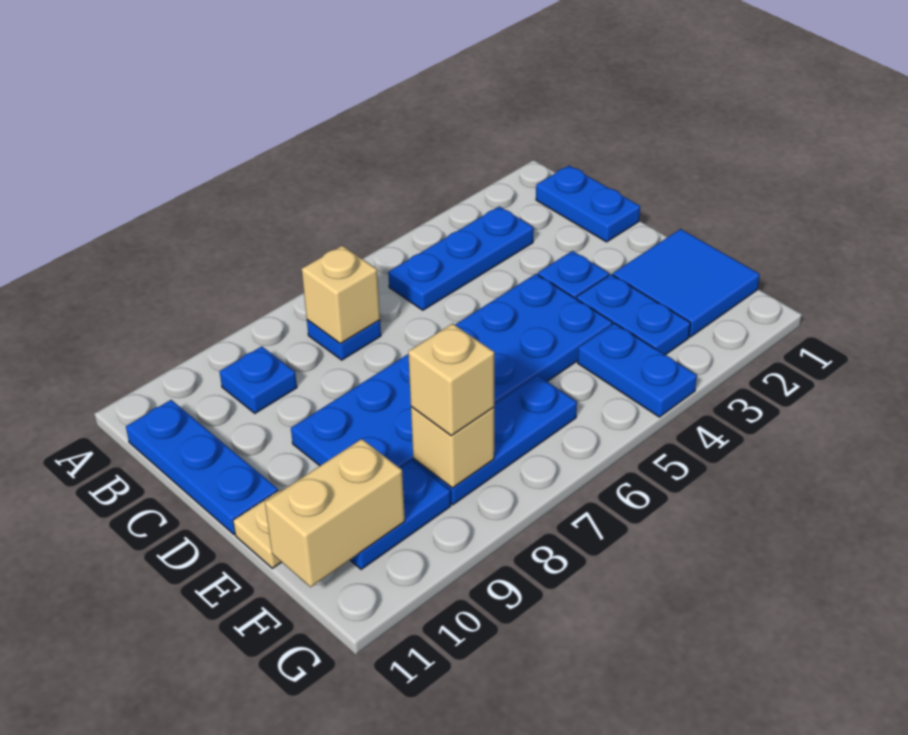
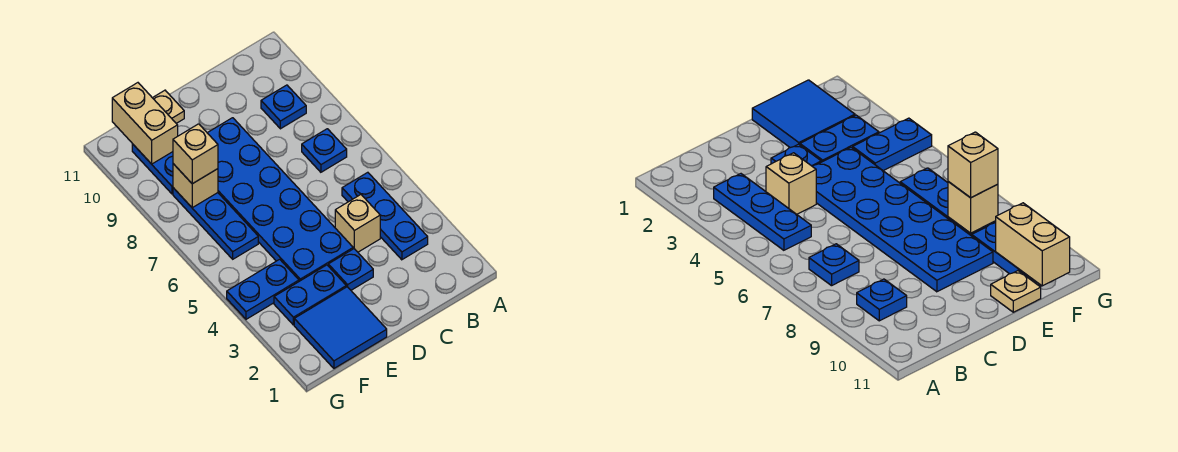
blue 1x2 plate [536,166,640,242] -> none
tan 1x1 brick [302,246,380,344] -> tan 1x1 brick moved to [335,195,380,252]
blue 1x3 plate [126,400,278,534] -> none

